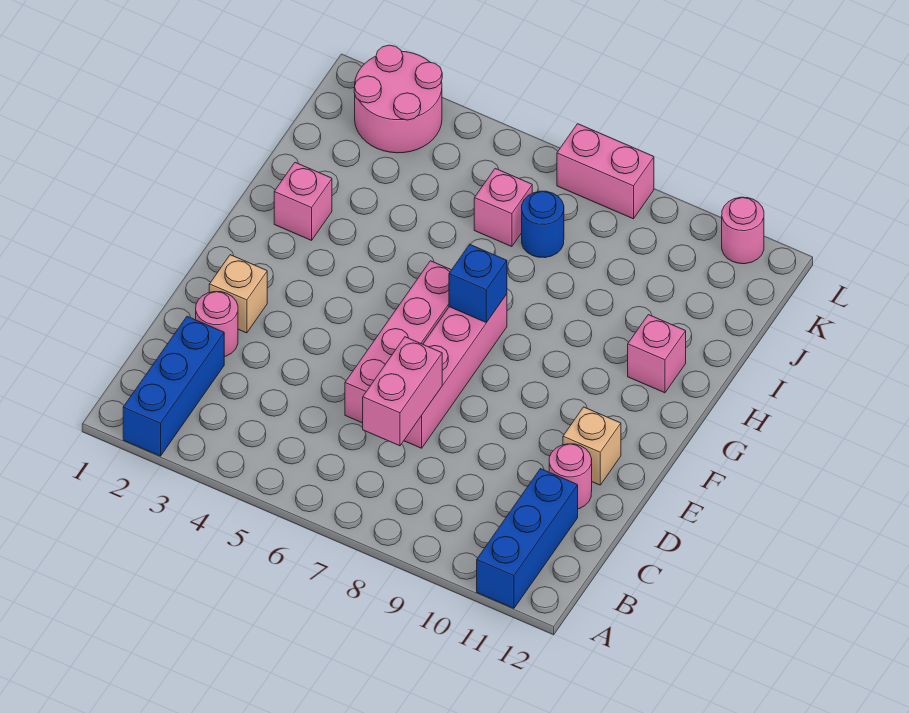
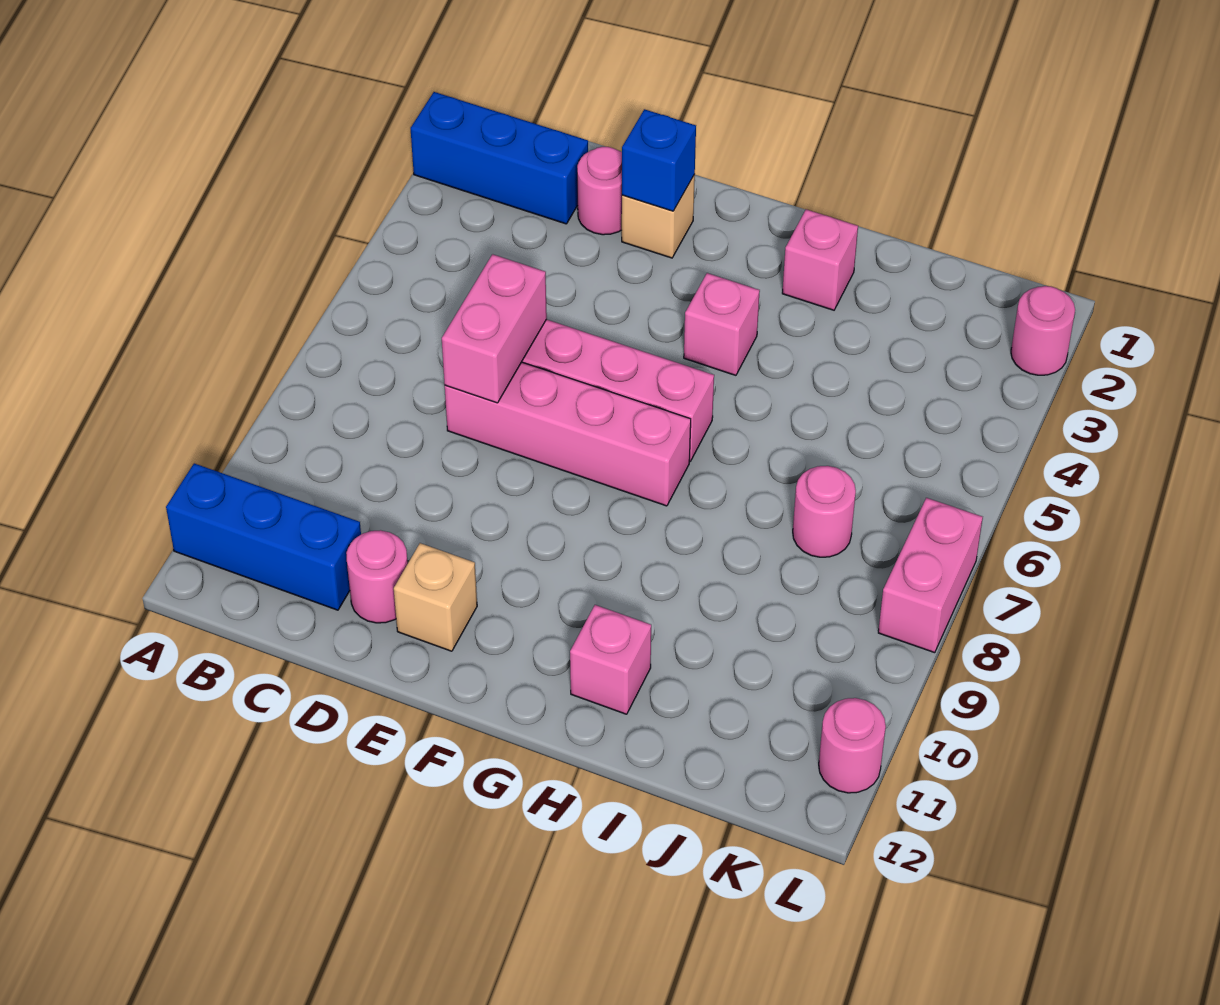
pink 1x2 brick [363,337,442,446] -> pink 1x2 brick turned to [442,254,547,403]
blue 1x1 brick [449,244,507,322] -> blue 1x1 brick moved to [622,109,696,211]
pink 1x1 brick [474,168,532,247] -> pink 1x1 brick moved to [684,273,760,375]
blue 1x1 round brick [522,191,564,258] -> pink 1x1 round brick [793,466,856,557]
pink 2x2 round brick [354,45,442,153] -> pink 1x1 round brick [1011,286,1075,375]

